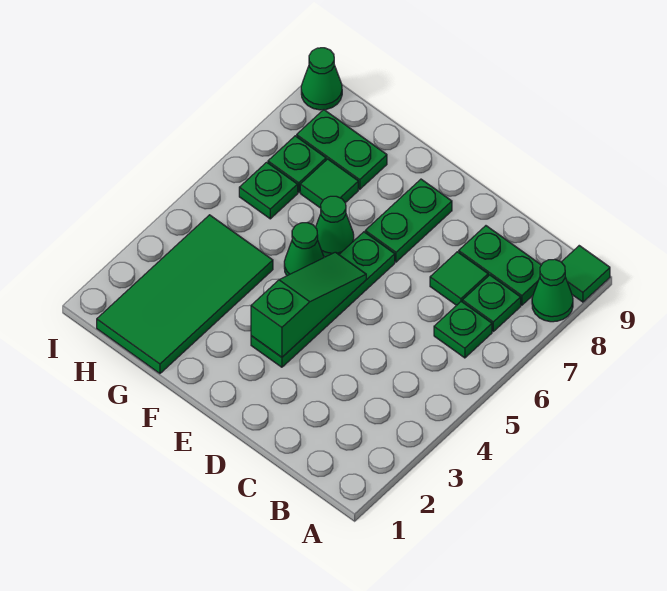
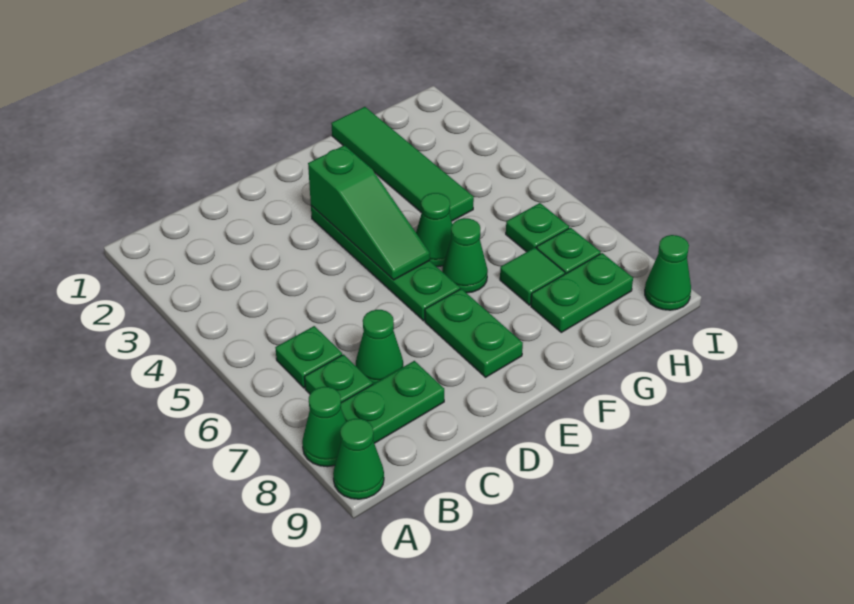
green 1x1 tile [562,246,610,302] -> green 1x1 cone [333,419,384,499]
green 1x1 tile [430,252,488,305] -> green 1x1 cone [356,310,403,384]
green 2x4 tile [97,215,273,374] -> green 1x4 tile [331,107,474,221]

